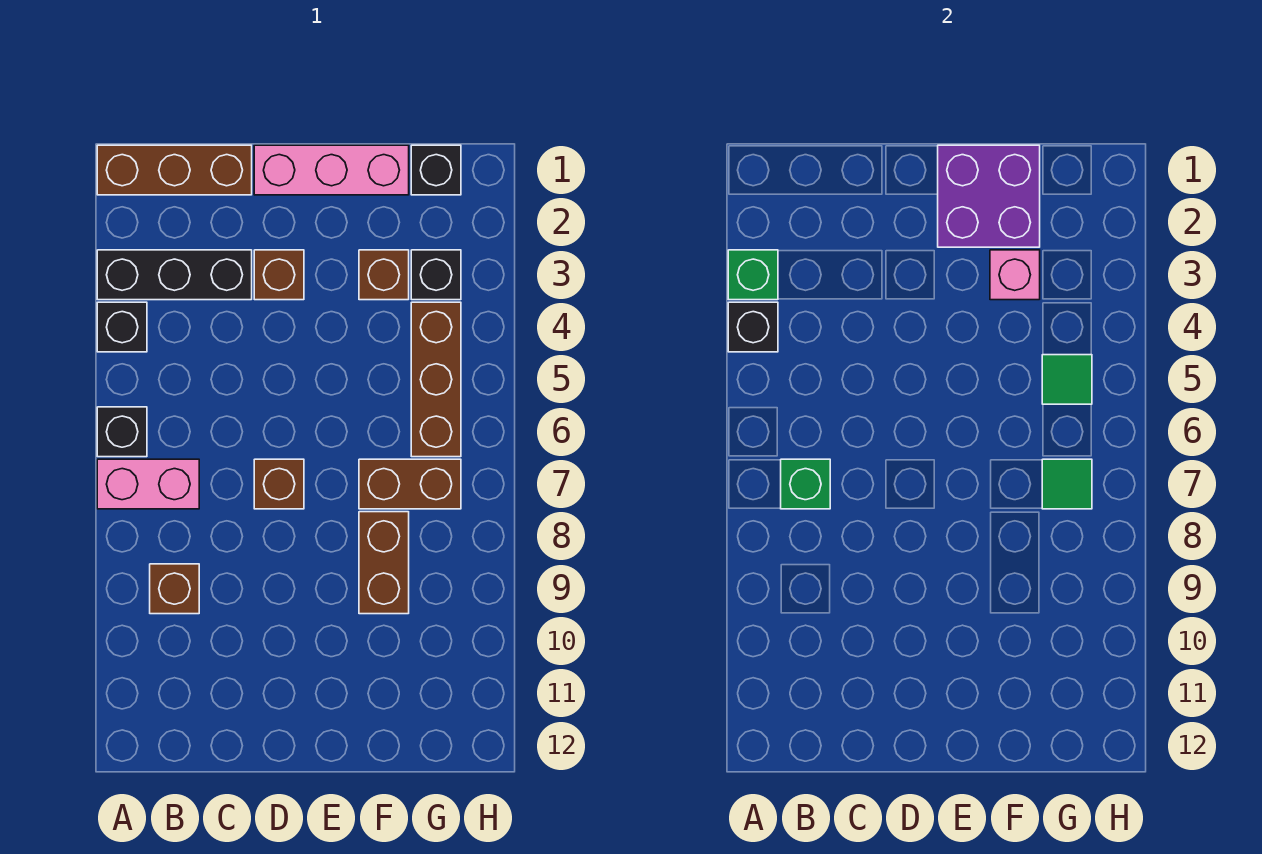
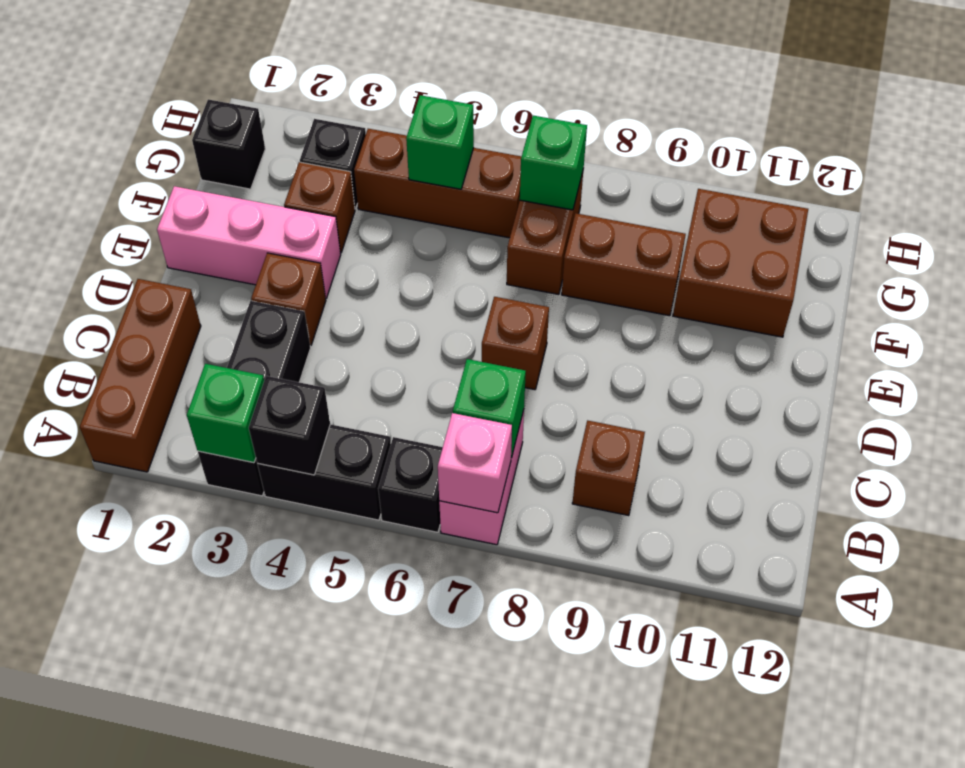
black 1x1 brick [97,302,147,352] -> black 1x2 brick [257,424,391,520]
pink 1x3 brick [254,145,409,195] -> pink 1x3 brick turned to [157,186,341,298]
purple 2x2 brick [938,145,1040,247] -> none
pink 1x1 brick [990,250,1040,300] -> pink 1x1 brick moved to [438,413,512,513]
none -> brown 2x2 brick [673,189,808,337]
green 1x1 tile [1042,355,1092,404] -> green 1x1 brick [406,95,474,189]
green 1x1 tile [1042,459,1092,509] -> green 1x1 brick [520,116,587,210]

